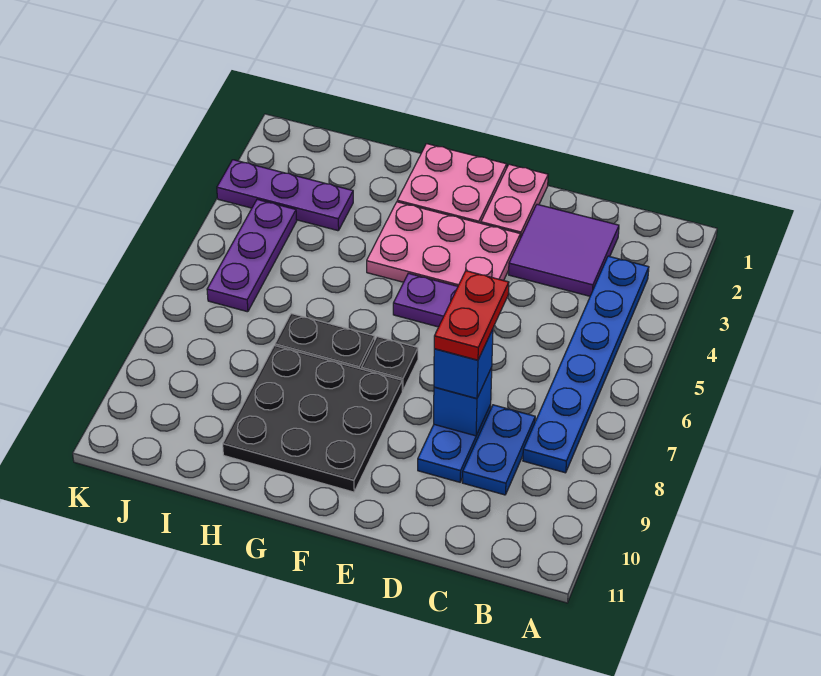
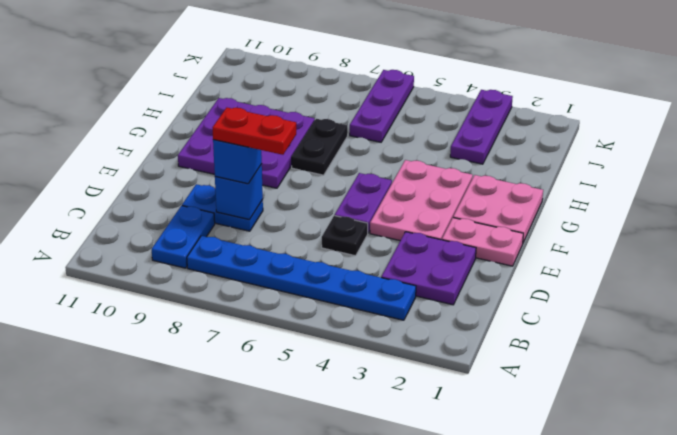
purple 2x2 tile [509,204,619,296] -> purple 2x2 plate [381,232,476,305]
blue 1x2 plate [462,405,535,495] -> blue 1x2 plate turned to [152,206,215,268]
black 1x1 plate [361,337,418,390] -> black 1x1 plate moved to [322,215,368,256]
black 3x3 plate [223,345,402,492] -> purple 3x3 plate [178,98,315,188]
purple 1x3 plate [207,199,297,312] -> purple 1x3 plate turned to [350,70,414,142]

